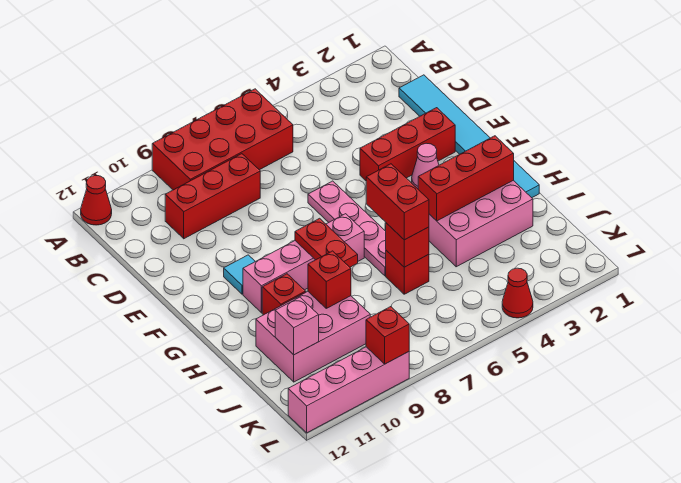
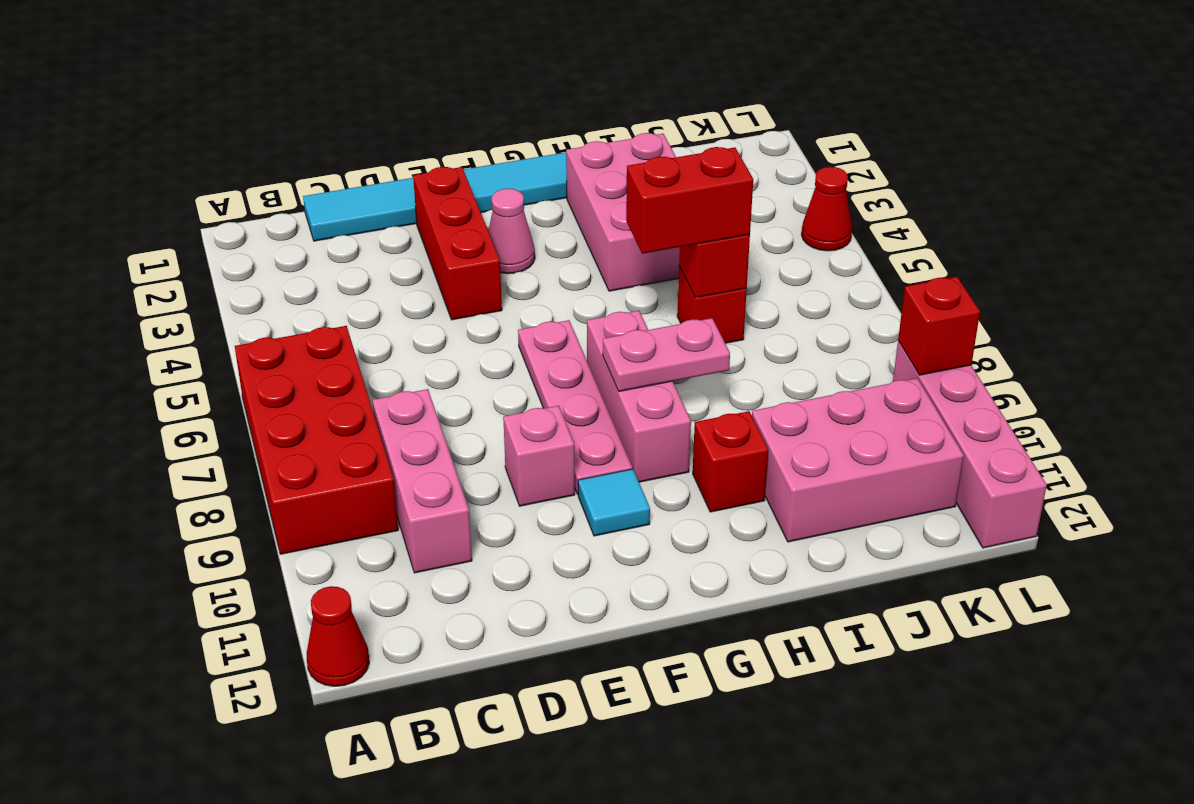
red 1x3 brick [165,154,260,239] -> pink 1x3 brick [372,389,472,573]
pink 1x4 plate [308,181,386,276] -> pink 1x4 plate turned to [518,320,632,494]
pink 1x4 brick [243,214,364,313] -> pink 1x3 brick [587,311,691,482]
red 1x2 plate [295,218,358,267] -> pink 1x2 plate [603,318,730,391]
red 1x3 brick [418,136,514,221] -> none
pink 2x3 brick [256,292,370,382] -> pink 2x3 brick turned to [752,378,964,542]
red 1x1 brick [308,251,351,308] -> none
pink 1x1 brick [275,297,319,355] -> pink 1x1 brick moved to [503,406,575,506]

